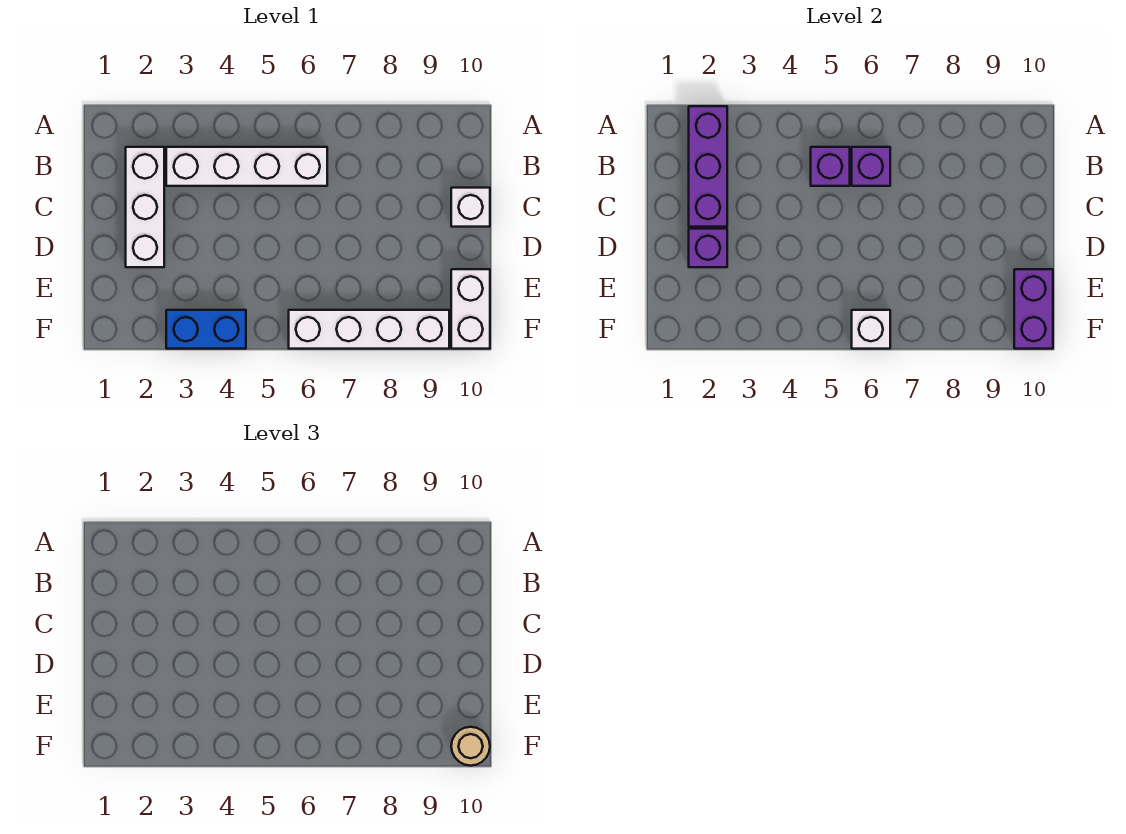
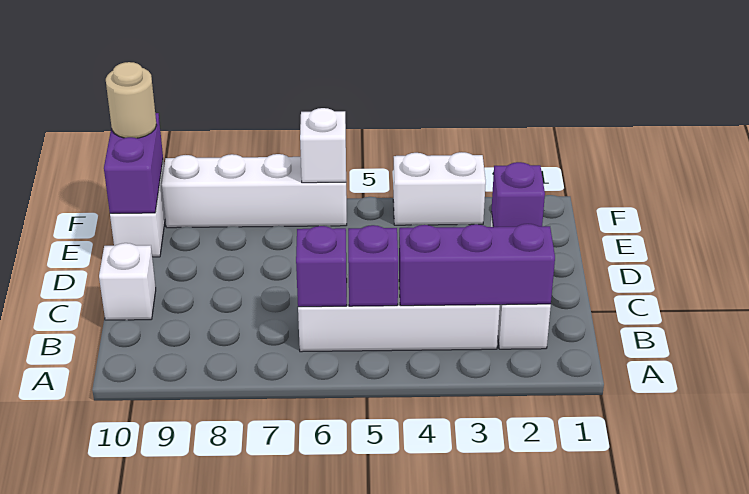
purple 1x3 brick [689,106,727,227] -> purple 1x3 brick turned to [399,224,555,306]
blue 1x2 brick [166,310,246,349] -> white 1x2 brick [393,152,486,225]

